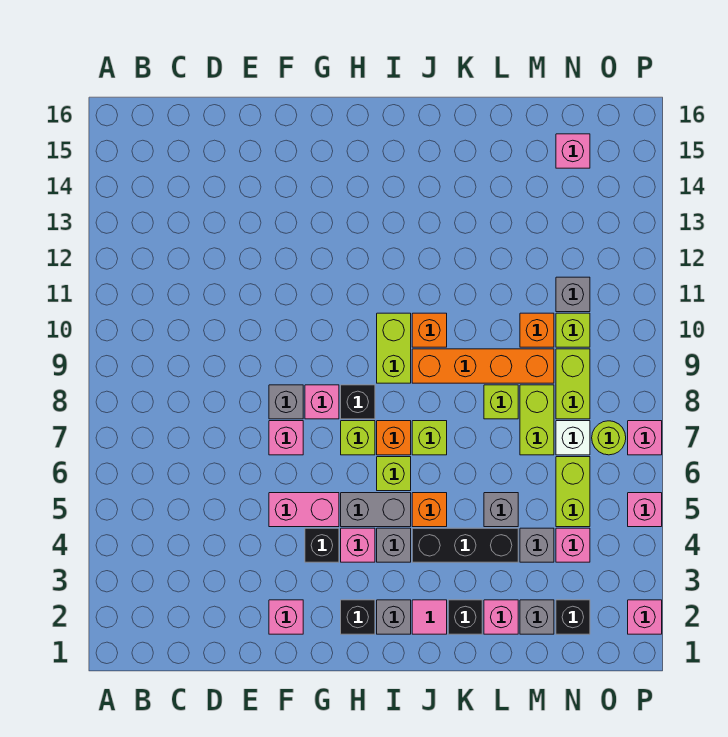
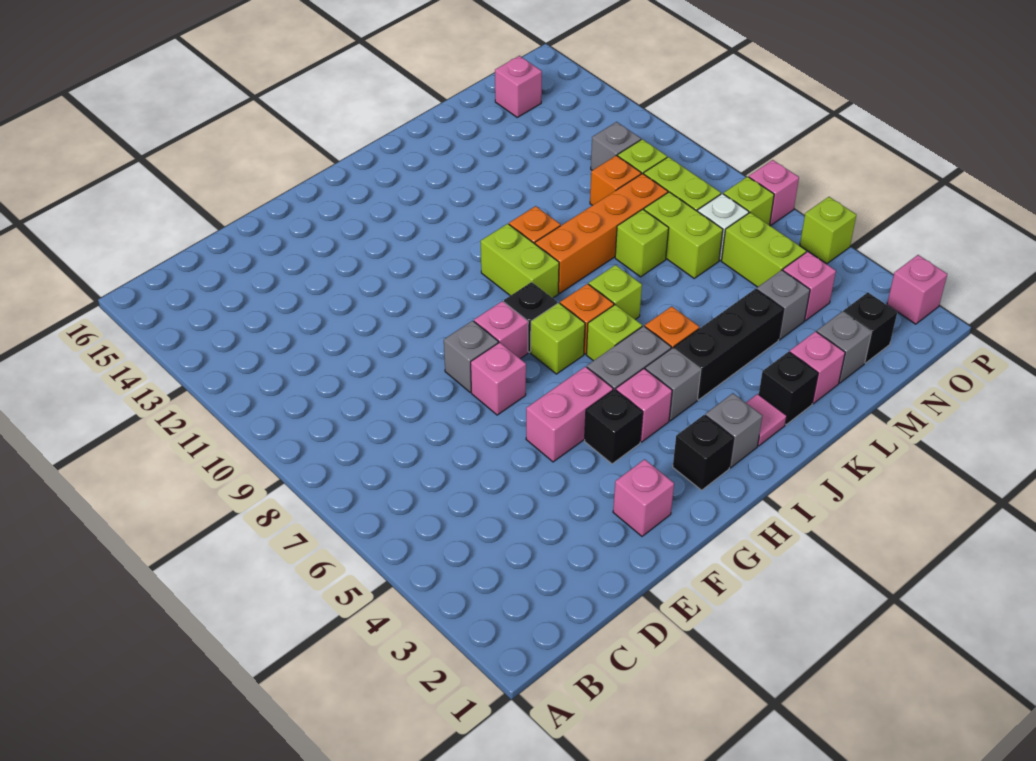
grey 1x1 brick [484,493,518,527] -> none
lime 1x1 round brick [592,421,626,455] -> lime 1x1 brick [723,177,774,225]
pink 1x1 brick [628,493,662,527] -> lime 1x1 brick [800,197,856,264]

